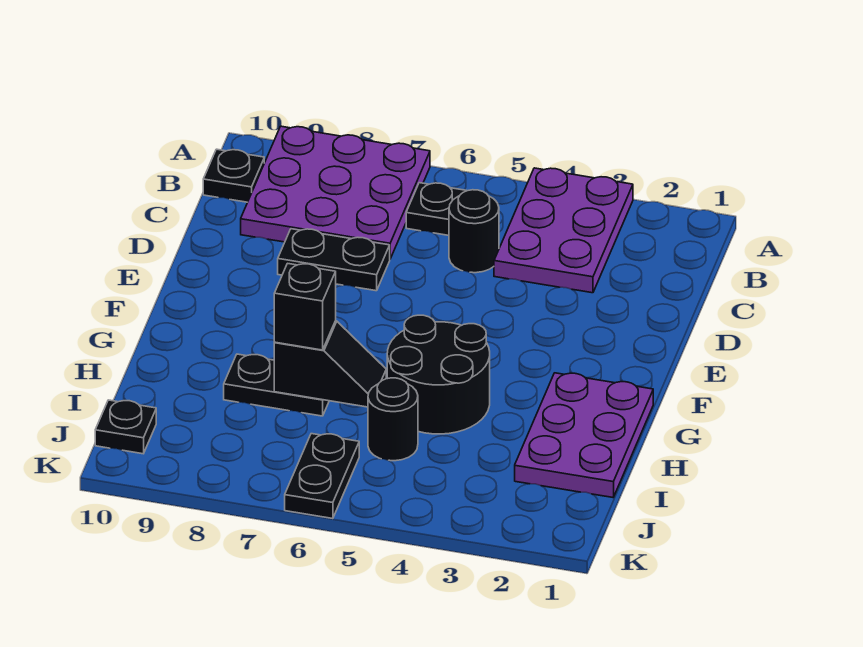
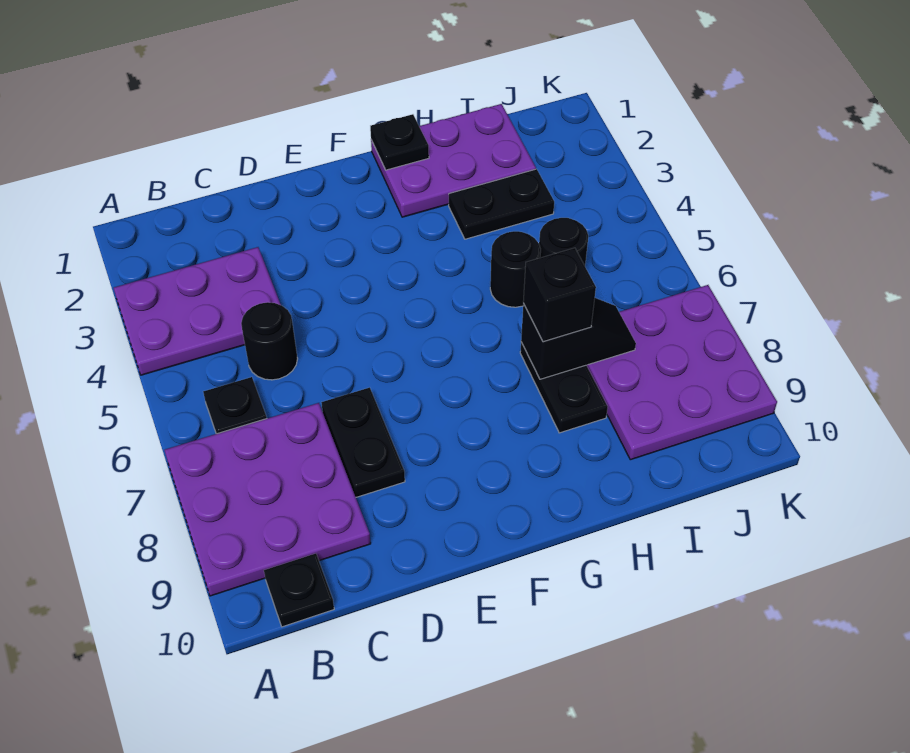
black 2x2 round brick [387,315,490,434] -> black 1x1 round brick [490,231,541,307]
black 1x2 slope [274,321,386,407] -> black 1x2 slope turned to [521,298,636,379]
none -> purple 3x3 plate [587,285,777,460]
black 1x2 plate [285,434,359,519] -> black 1x2 plate moved to [449,169,554,239]
black 1x1 plate [95,400,156,454] -> black 1x1 plate moved to [370,114,429,170]

